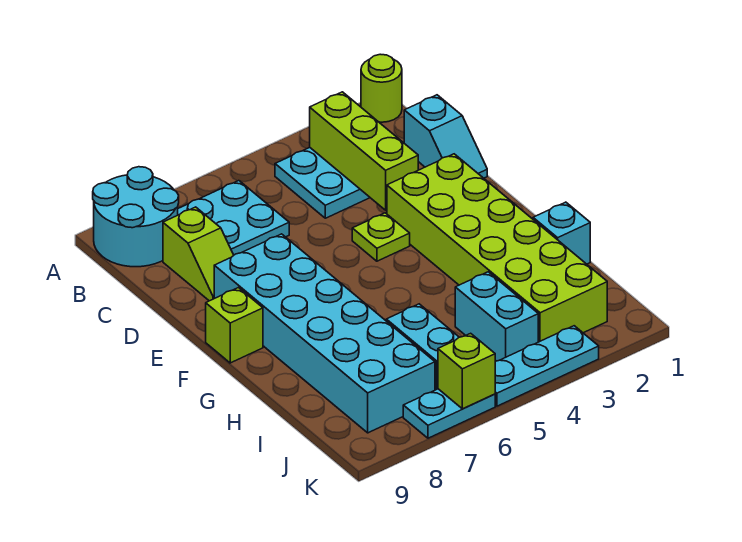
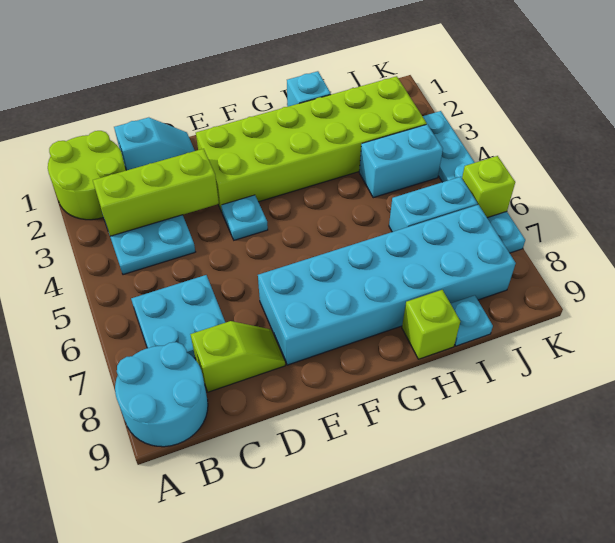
lime 1x1 round brick [361,54,402,122] -> lime 2x2 round brick [48,131,126,220]
lime 1x1 plate [352,213,410,261] -> cyan 1x1 plate [221,195,268,240]
lime 1x1 brick [206,288,263,363] -> lime 1x1 brick moved to [402,290,460,359]
none -> cyan 1x1 plate [451,295,493,346]

